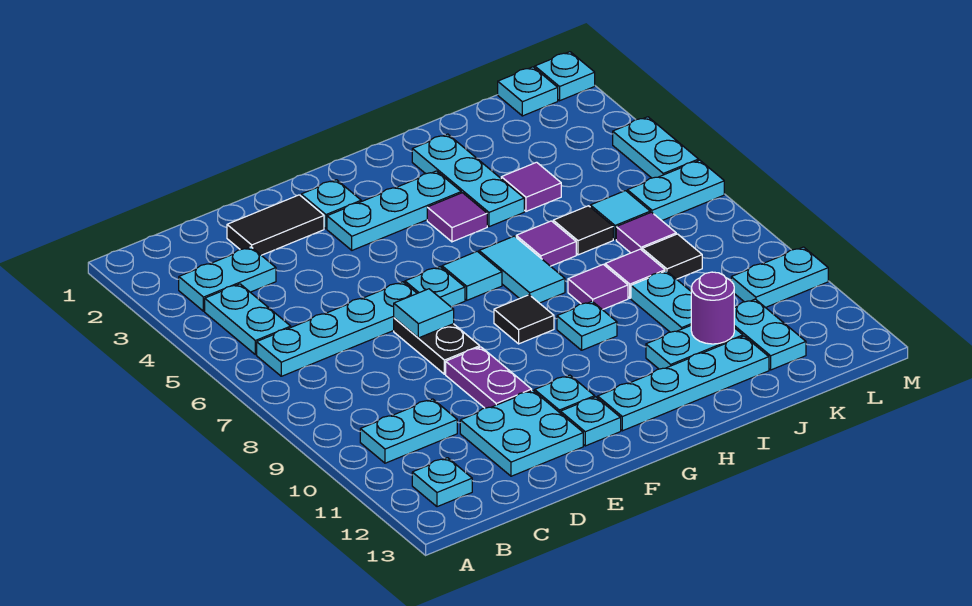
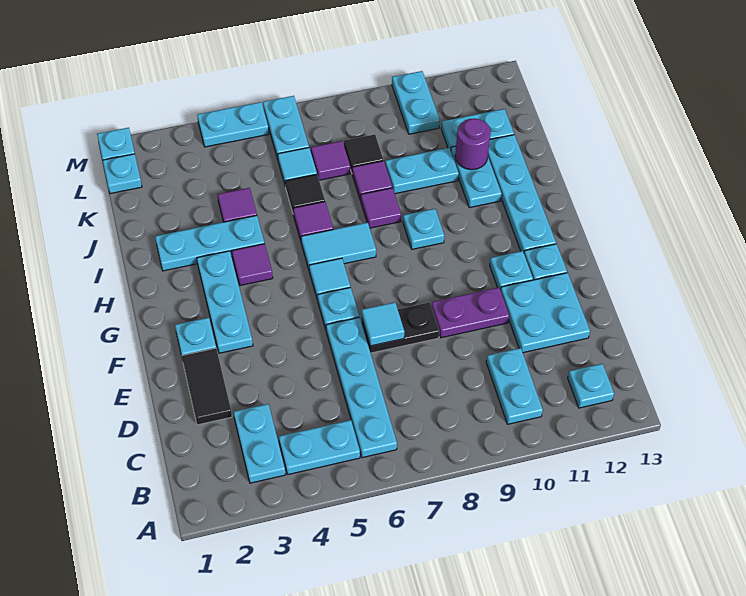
black 1x1 tile [494,295,554,344] -> none

